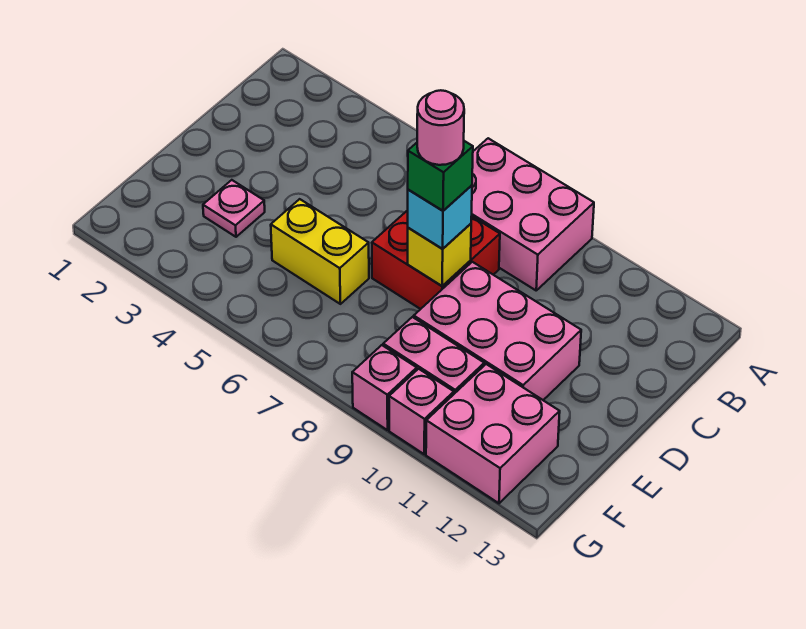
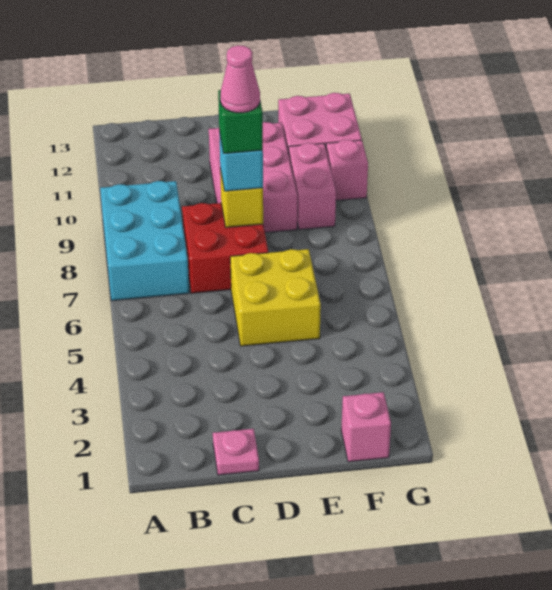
pink 2x3 brick [472,138,594,290] -> cyan 2x3 brick [100,181,189,301]
pink 1x1 round brick [417,90,464,165] -> pink 1x1 cone [220,45,260,113]
pink 1x1 plate [203,180,265,237] -> pink 1x1 plate moved to [213,429,259,475]
yellow 1x2 brick [271,199,369,304] -> yellow 2x2 brick [230,249,321,346]
pink 1x1 brick [352,345,417,430] -> pink 1x1 brick moved to [341,392,391,462]

